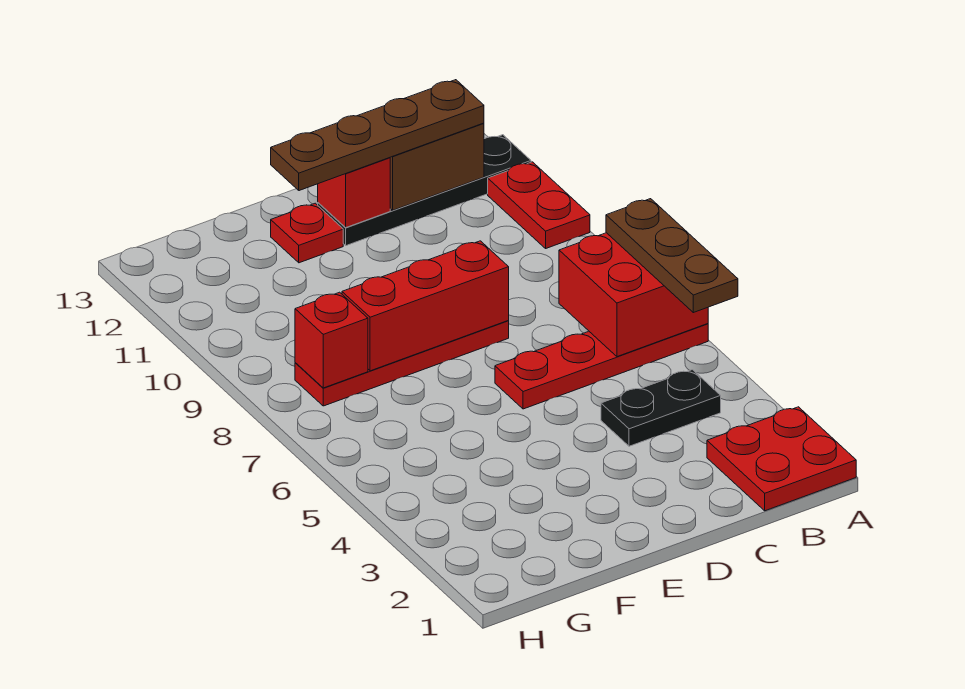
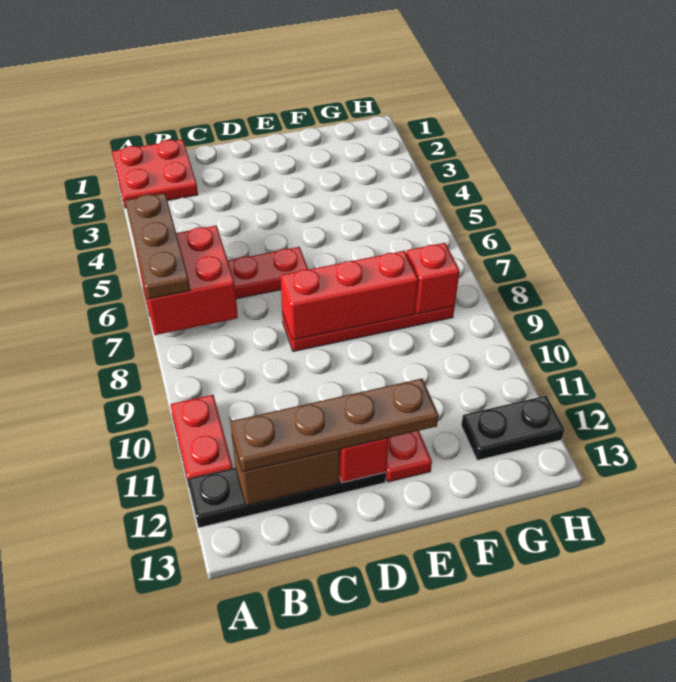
black 1x2 plate [601,370,721,446] -> black 1x2 plate moved to [461,396,565,460]

